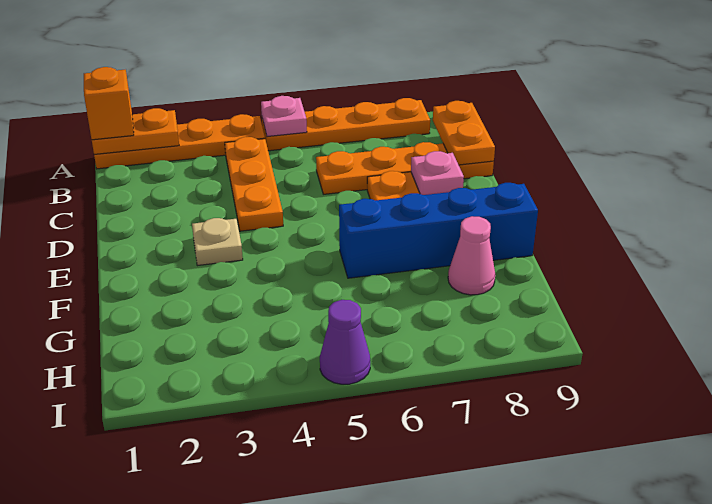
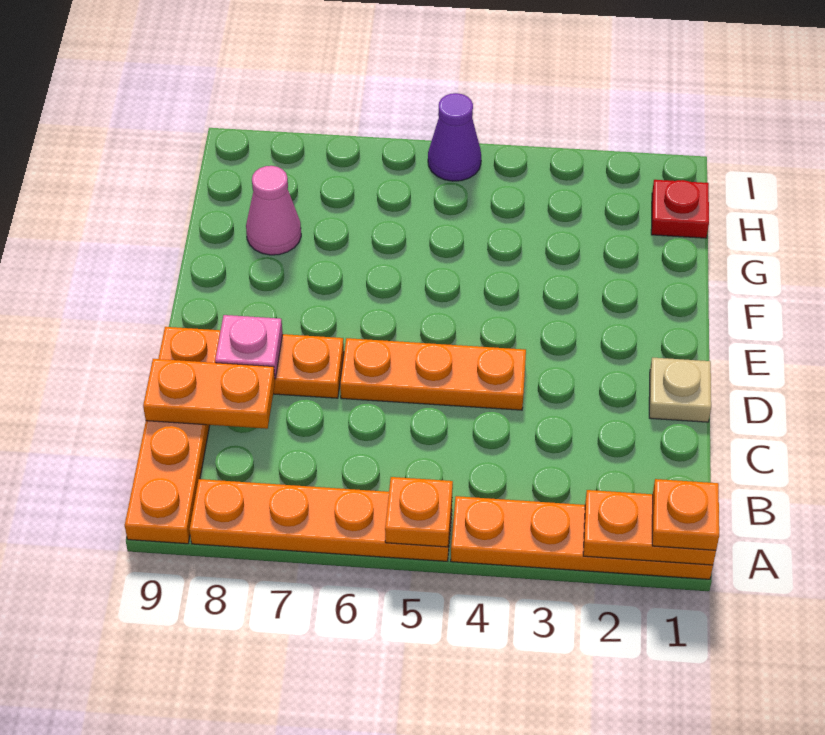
orange 1x1 brick [84,67,134,140] -> orange 1x1 plate [652,479,719,550]
pink 1x1 plate [261,96,307,137] -> orange 1x1 plate [385,477,453,547]
orange 1x3 plate [225,137,283,231] -> orange 1x3 plate turned to [340,338,526,410]
orange 1x2 plate [433,101,495,165] -> orange 1x2 plate turned to [143,359,275,429]
orange 1x4 plate [316,142,494,194] -> orange 1x4 plate turned to [125,327,221,544]
tan 1x1 plate [192,218,243,266] -> tan 1x1 plate moved to [649,358,711,422]
blue 1x4 brick [339,183,538,278] -> none
none -> red 1x1 plate [651,180,709,238]

